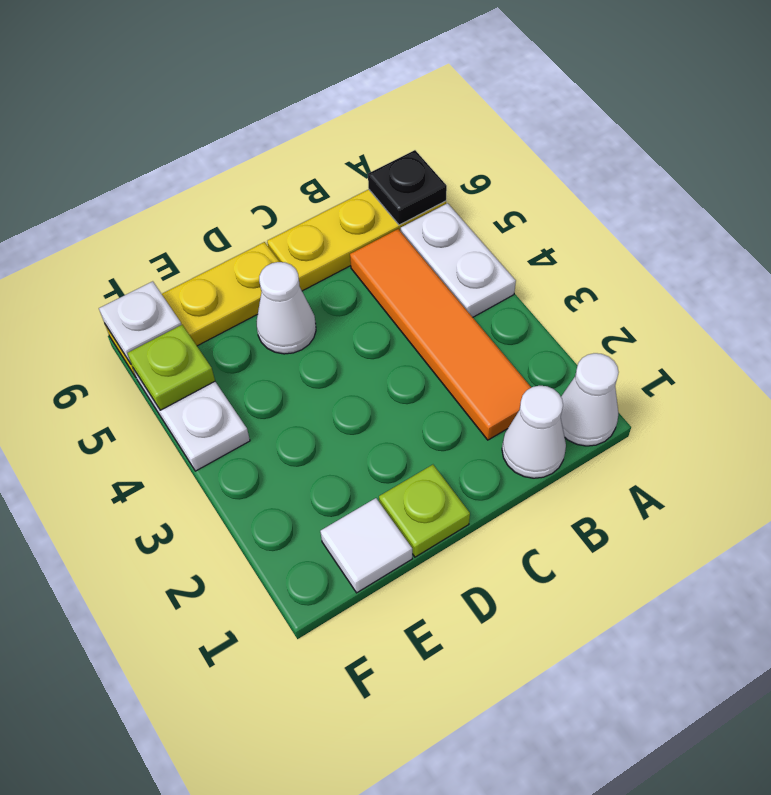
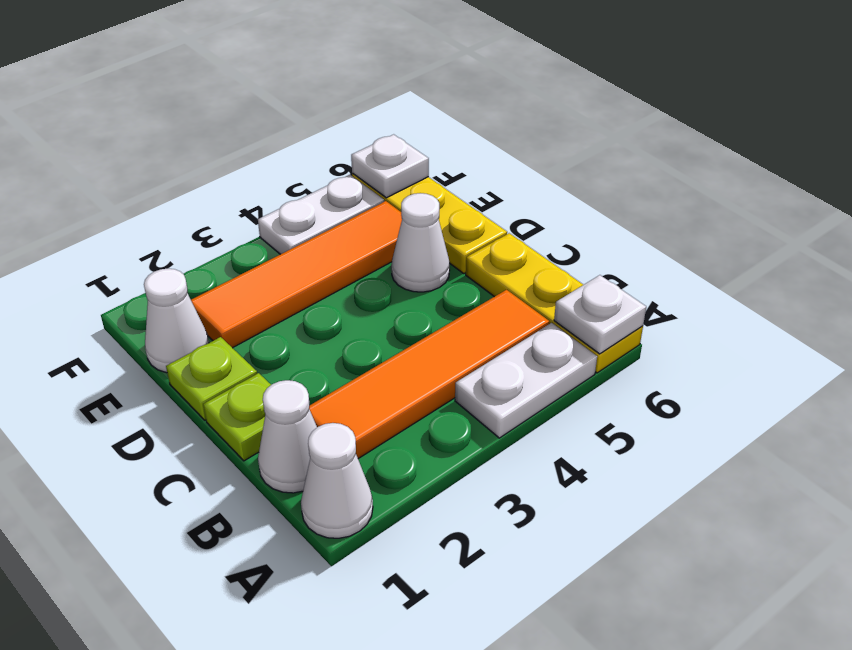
black 1x1 plate [368,150,447,225] -> white 1x1 plate [554,275,646,354]
white 1x1 tile [320,498,412,593] -> white 1x1 cone [144,269,209,373]
none -> orange 1x4 tile [191,201,402,348]
lime 1x1 plate [127,325,215,410] -> lime 1x1 plate moved to [203,373,271,461]

